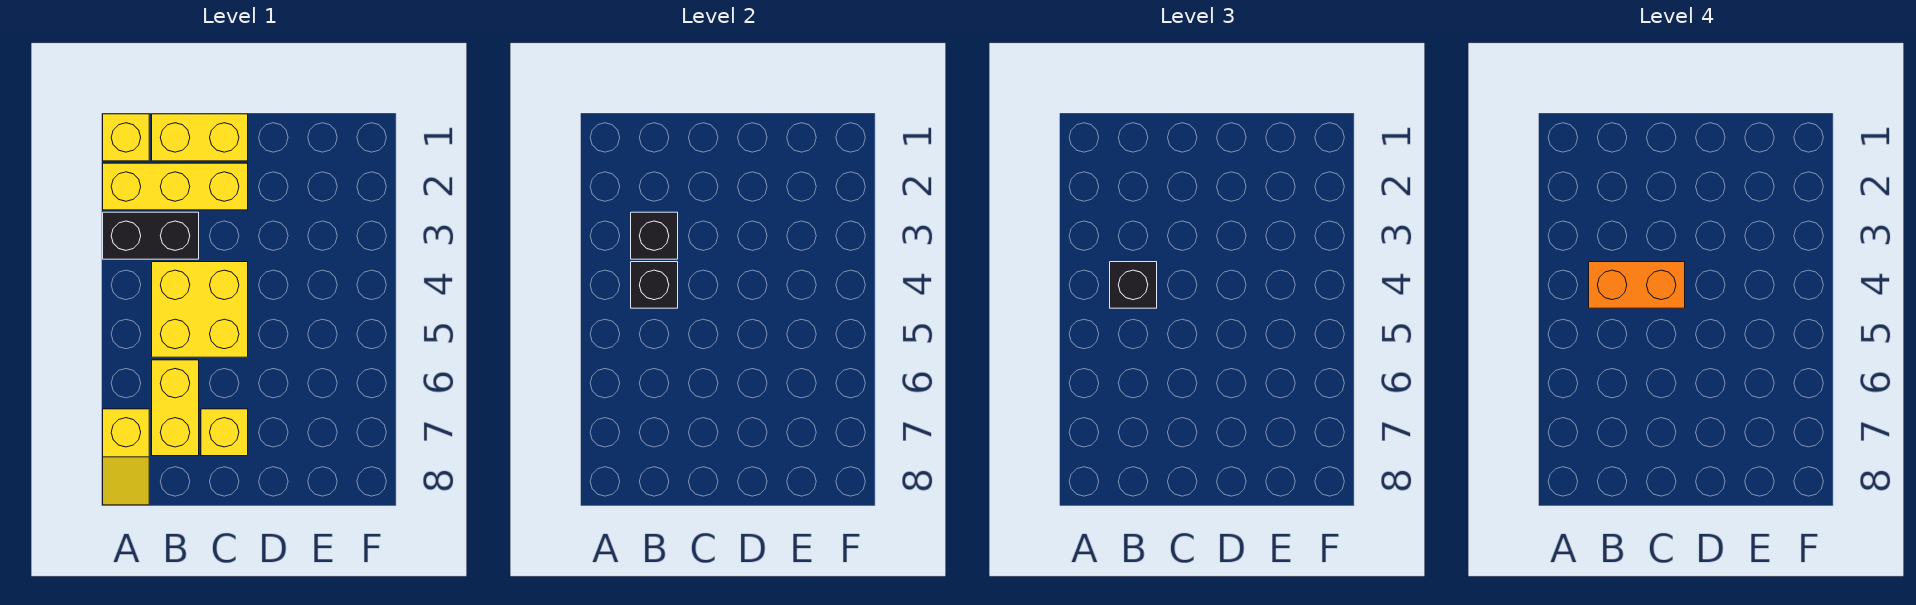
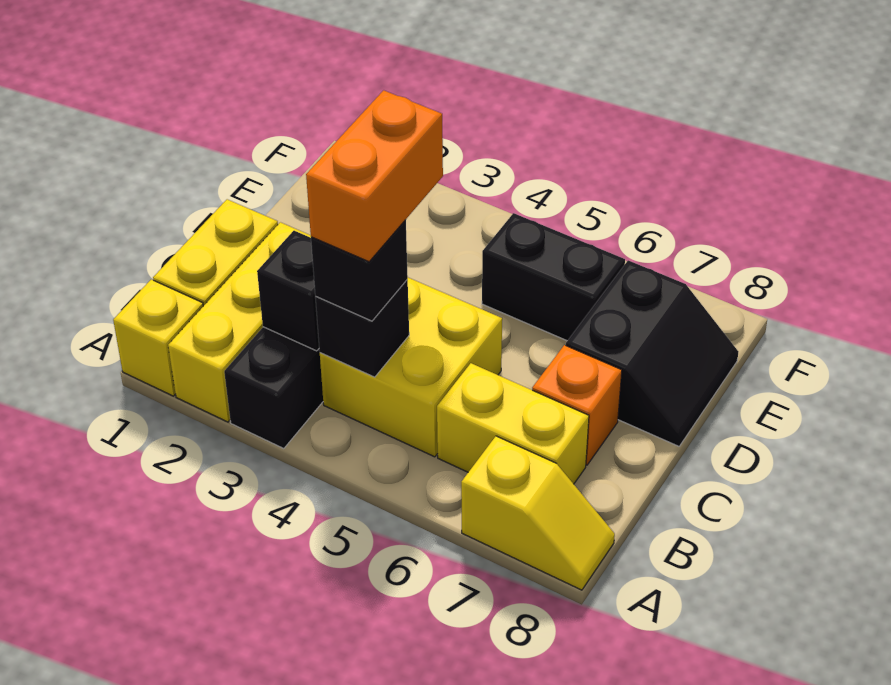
yellow 1x1 brick [201,409,248,456] -> orange 1x1 brick [532,345,622,465]
none -> black 2x2 slope [566,260,739,446]
none -> black 1x2 brick [482,213,625,341]

